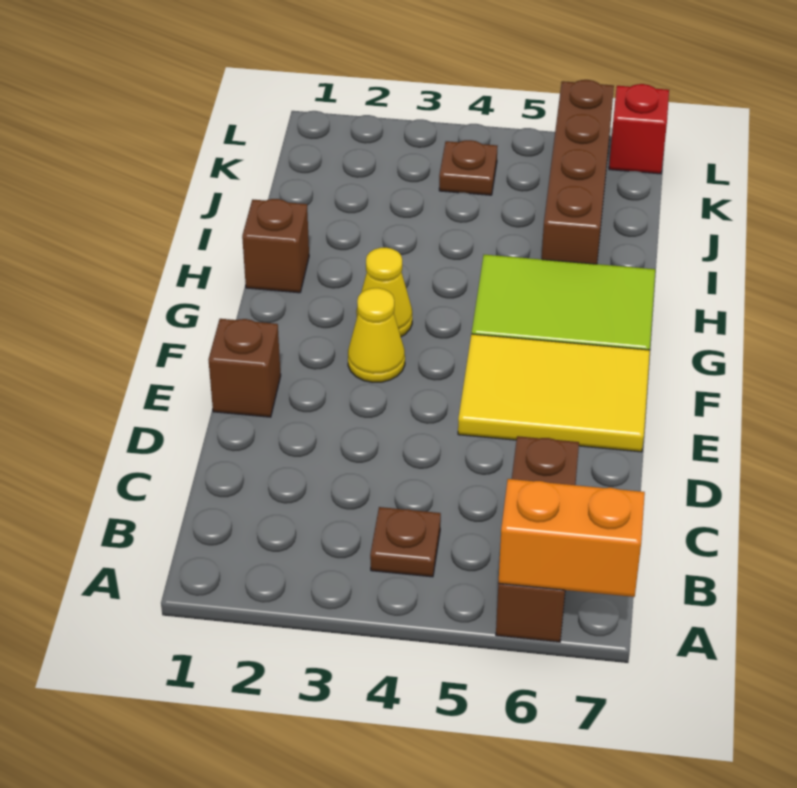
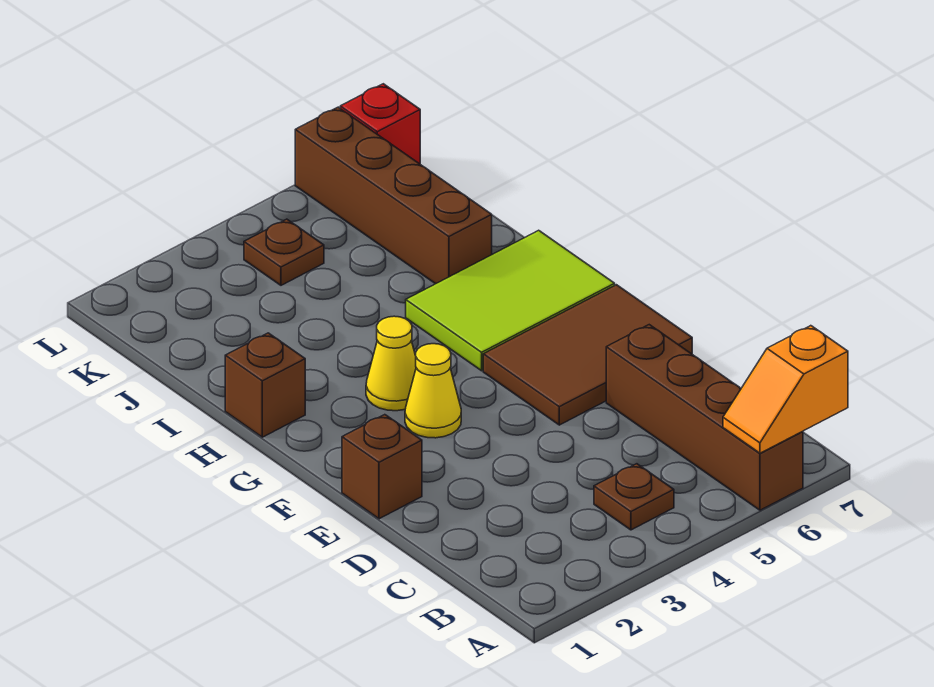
brown 1x3 brick [496,436,579,642] -> brown 1x4 brick [606,325,803,510]
orange 1x2 brick [498,479,645,597] -> orange 1x2 slope [723,326,848,453]
yellow 2x3 tile [458,334,650,452] -> brown 2x3 tile [483,285,692,425]

